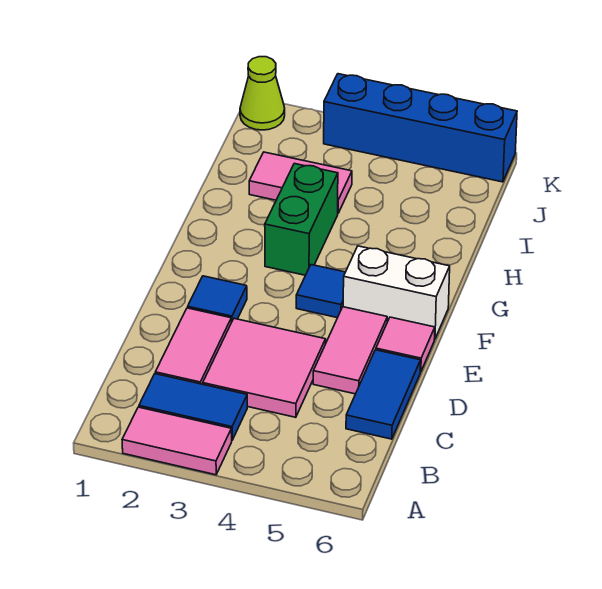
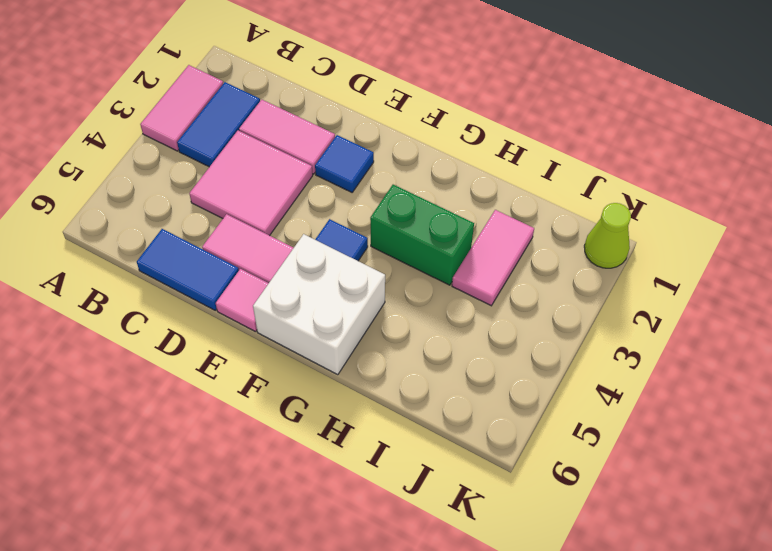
white 1x2 brick [343,246,450,338] -> white 2x2 brick [253,234,385,375]
blue 1x4 brick [324,74,517,182] -> none

